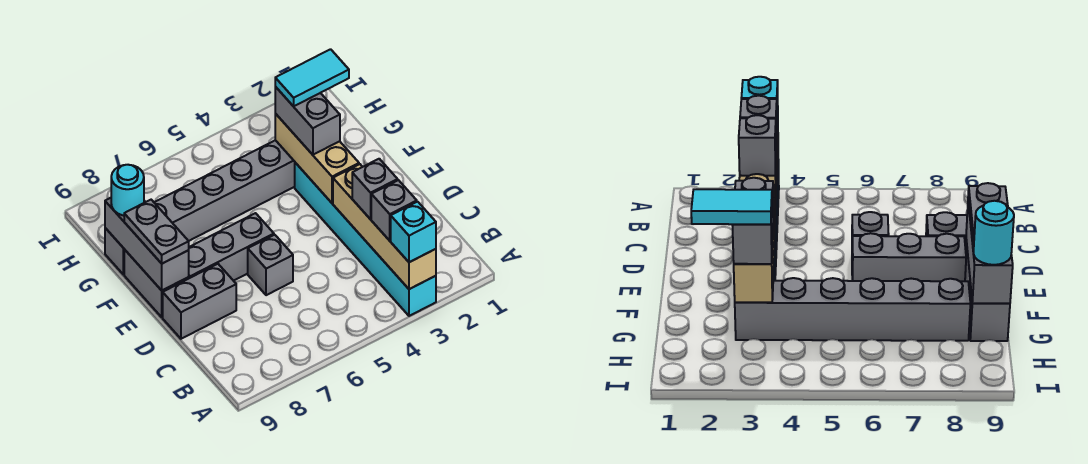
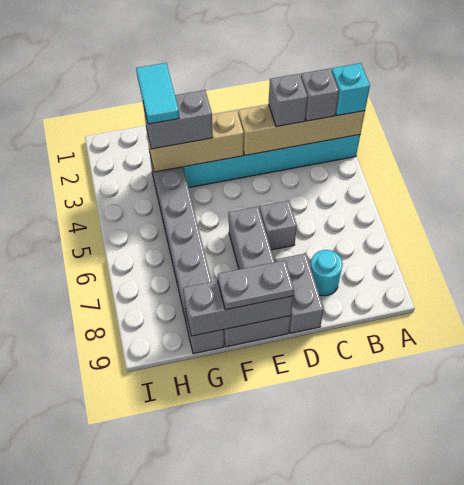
cyan 1x1 round brick [111,165,144,216] -> cyan 1x1 round brick moved to [310,250,343,296]

